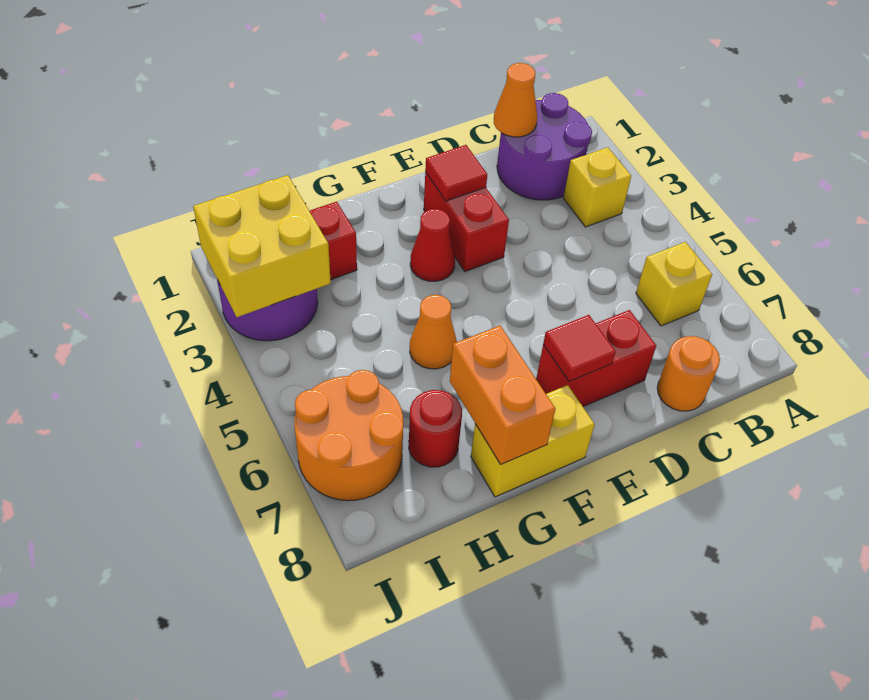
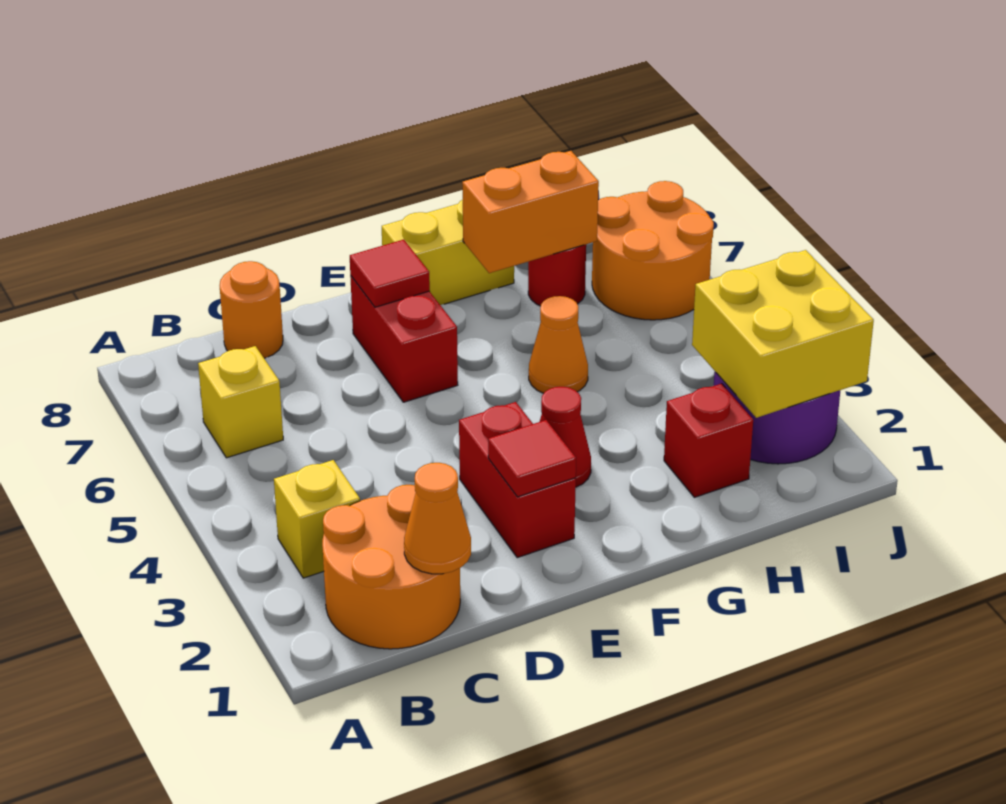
purple 2x2 round brick [497,93,592,200] -> orange 2x2 round brick [322,485,460,649]
red 1x2 brick [536,310,656,406] -> red 1x2 brick turned to [350,276,458,402]
orange 1x2 brick [450,326,555,464] -> orange 1x2 brick turned to [462,151,599,273]

